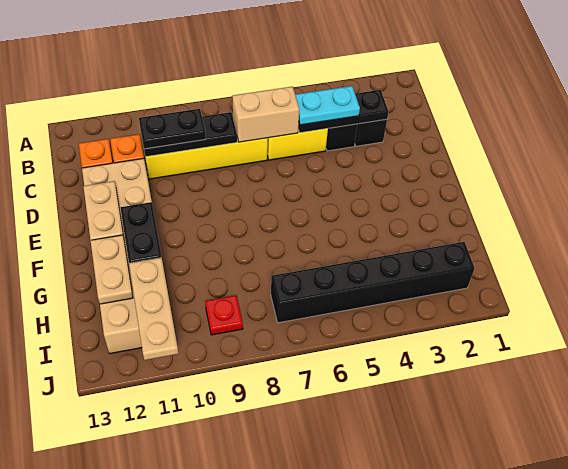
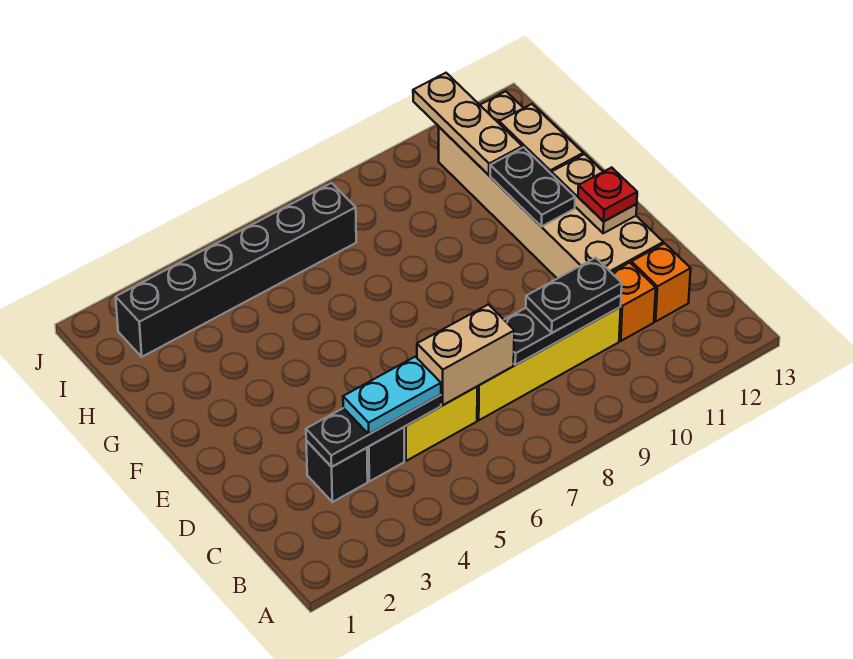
red 1x1 plate [205,296,243,335] -> red 1x1 plate moved to [578,167,637,221]

